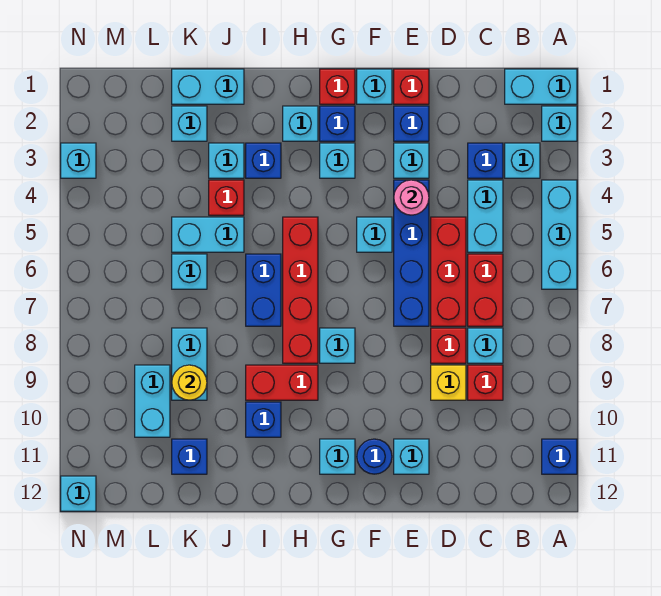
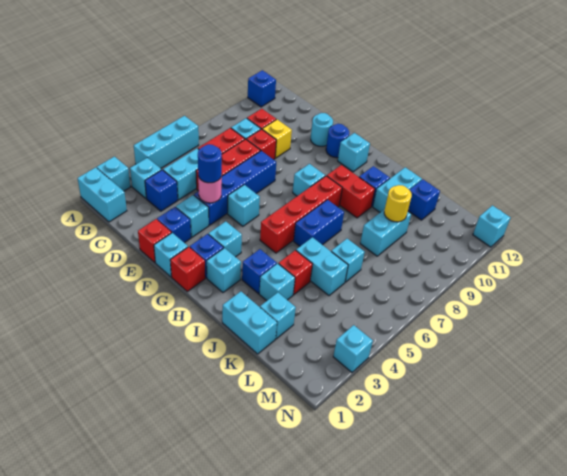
none -> blue 1x1 round brick [198,144,222,183]
cyan 1x1 brick [394,439,429,474] -> cyan 1x1 round brick [311,113,333,146]
cyan 1x2 brick [135,365,170,437] -> cyan 1x2 brick moved to [373,167,422,212]

